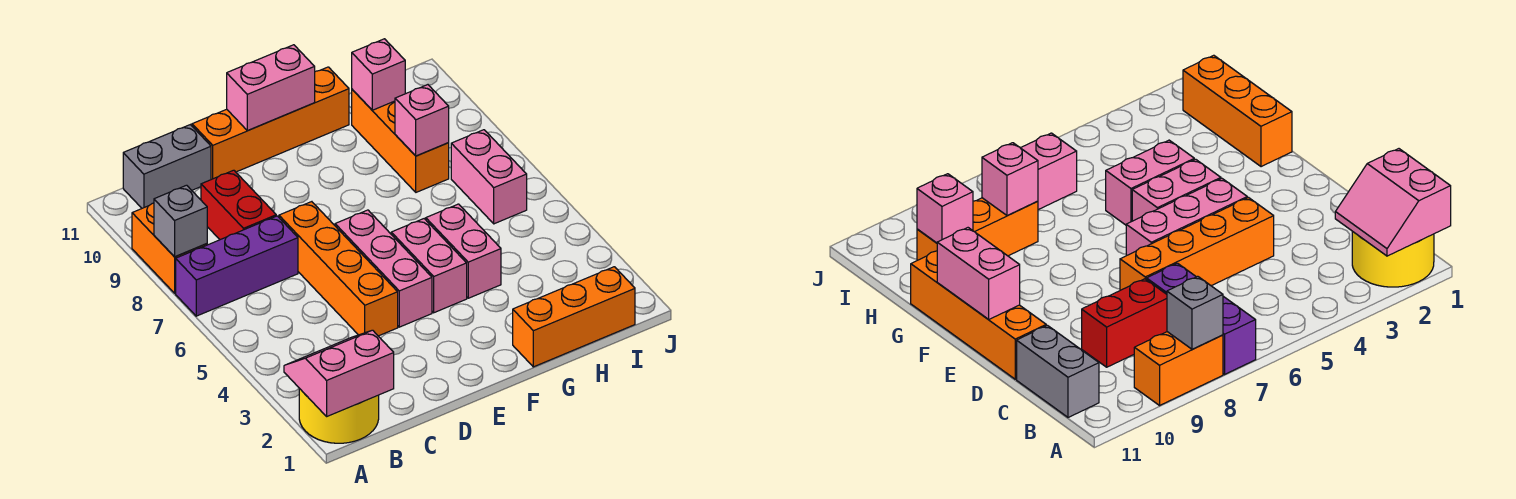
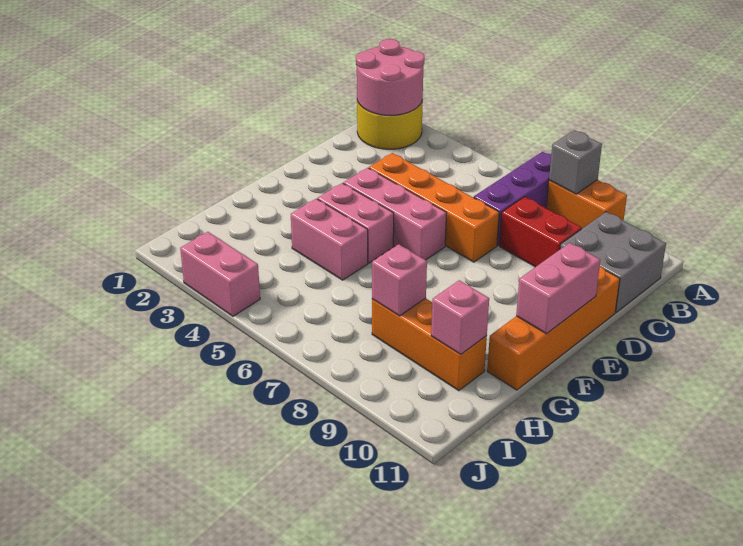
pink 2x2 slope [284,330,394,416] -> pink 2x2 round brick [356,39,425,116]
grey 1x2 brick [123,125,211,208] -> grey 2x2 brick [560,212,666,312]
orange 1x3 brick [513,267,635,367] -> none
pink 1x2 brick [451,130,527,224] -> pink 1x2 brick moved to [180,232,260,316]

